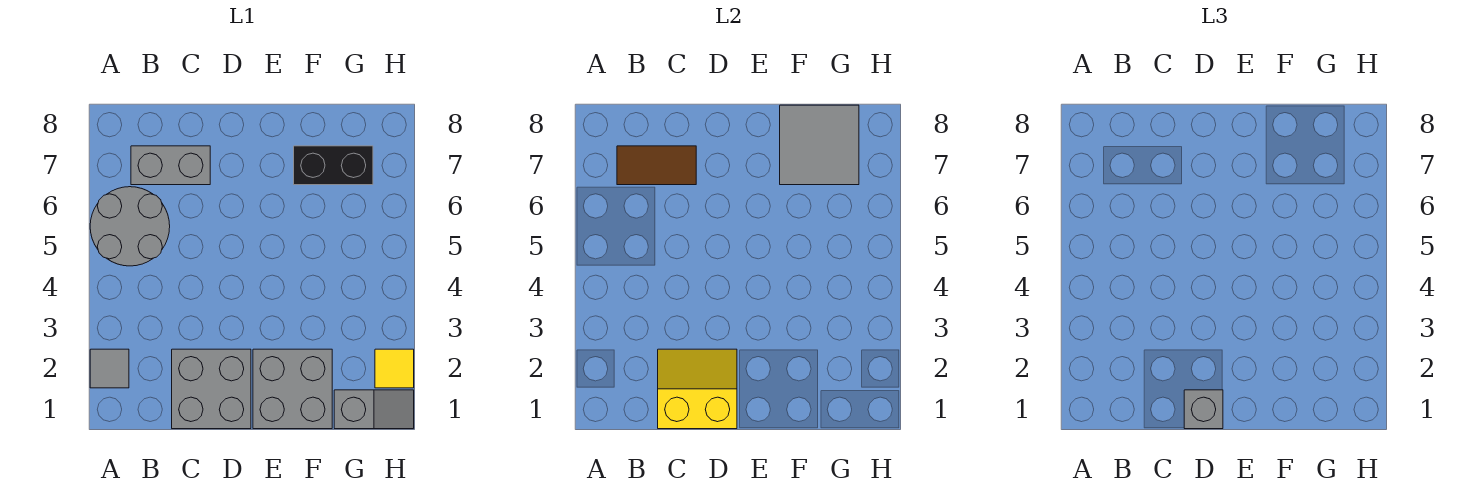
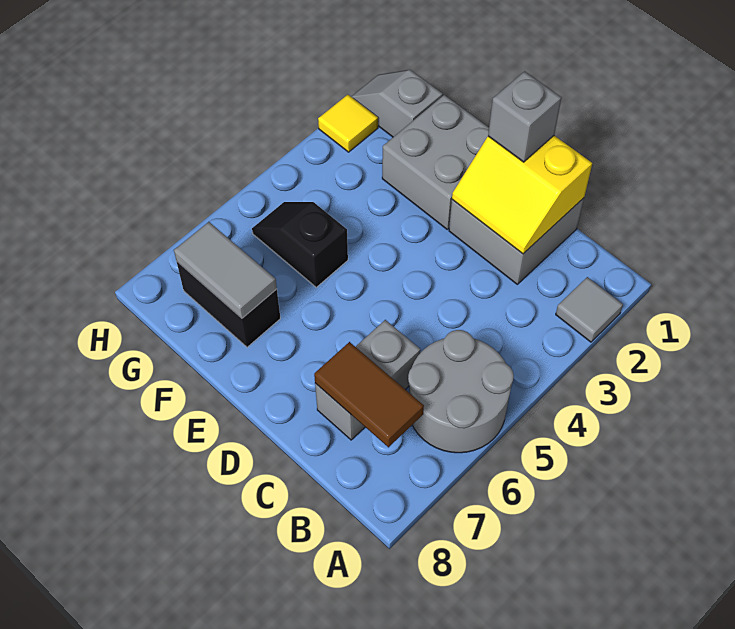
grey 1x2 brick [131,146,210,185] -> grey 1x2 brick turned to [315,320,421,440]
none -> black 1x2 slope [252,202,348,287]
grey 2x2 tile [780,105,859,185] -> grey 1x2 tile [174,222,277,318]

